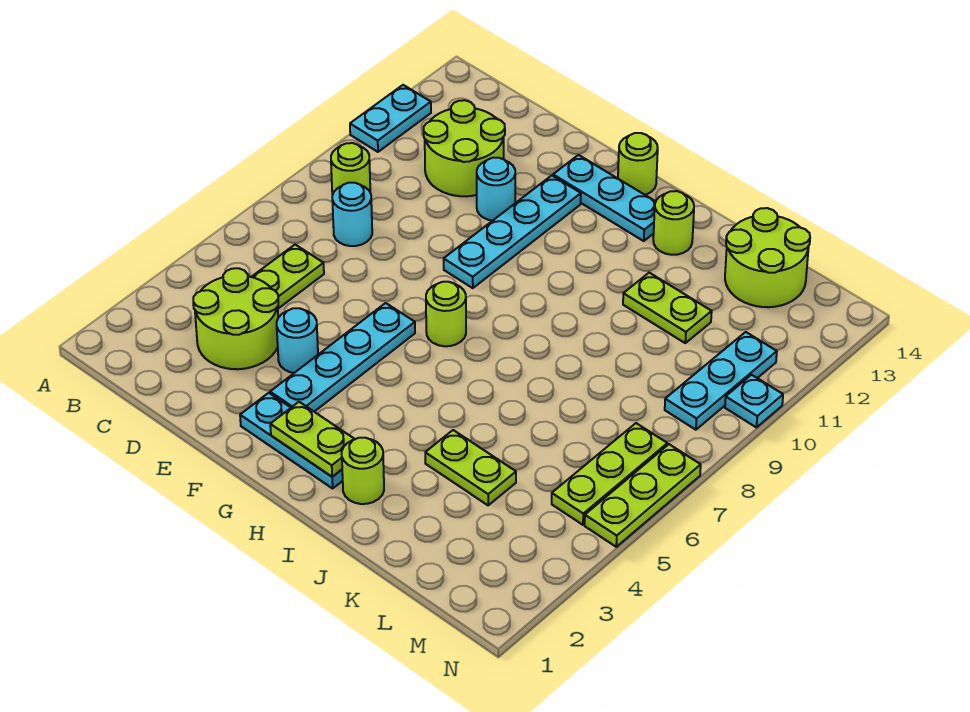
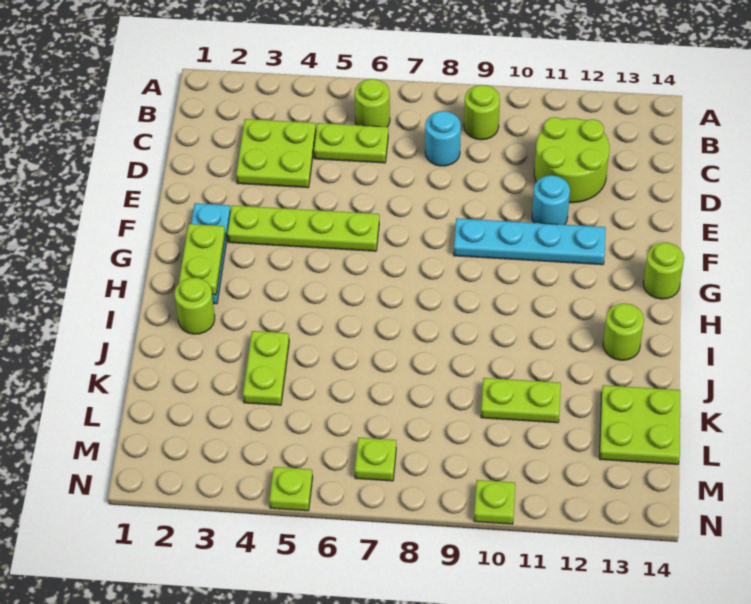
cyan 1x2 plate [350,85,431,152] -> none
lime 2x2 round brick [193,268,278,369] -> lime 2x2 plate [236,119,316,188]
cyan 1x1 round brick [277,308,318,373] -> none
cyan 1x4 plate [270,303,415,412] -> lime 1x4 plate [227,205,379,251]
cyan 1x3 plate [553,155,656,241] -> none
lime 1x1 round brick [426,282,466,346] -> lime 1x1 round brick moved to [355,79,390,127]
lime 1x2 plate [623,273,712,343] -> lime 1x2 plate turned to [481,378,561,423]
lime 2x2 round brick [725,208,810,307] -> lime 2x2 plate [599,385,680,464]
lime 1x3 plate [552,423,667,525] -> lime 1x1 plate [355,438,396,481]
cyan 1x3 plate [665,332,777,430] -> none
lime 1x3 plate [585,444,701,547] -> lime 1x1 plate [269,467,313,511]
cyan 1x1 plate [725,375,783,427] -> lime 1x1 plate [474,480,515,524]

